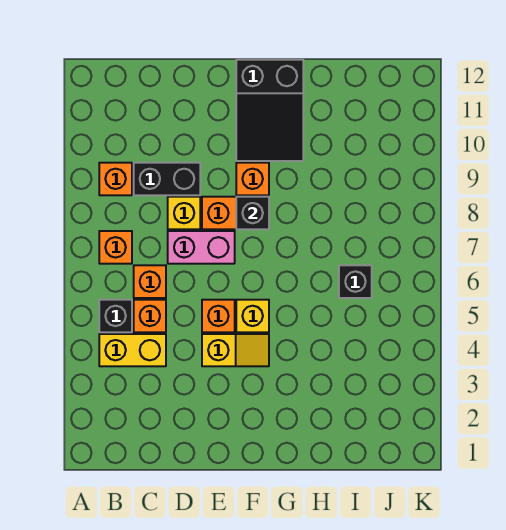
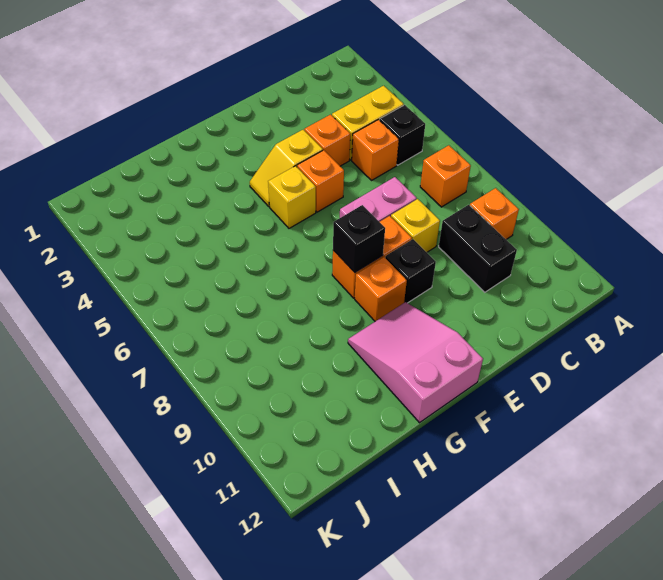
orange 1x1 brick [134,265,166,298] -> orange 1x1 brick moved to [304,115,350,166]
black 1x2 brick [134,163,200,195] -> black 1x2 brick turned to [439,205,517,292]
black 2x3 slope [236,60,303,161] -> pink 2x3 slope [348,302,483,423]
black 1x1 brick [339,265,372,298] -> black 1x1 brick moved to [385,239,436,303]

